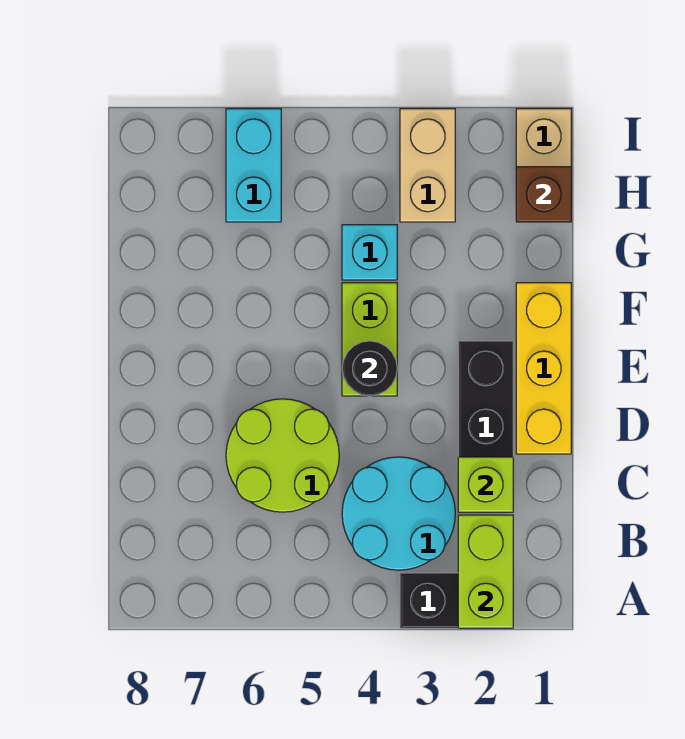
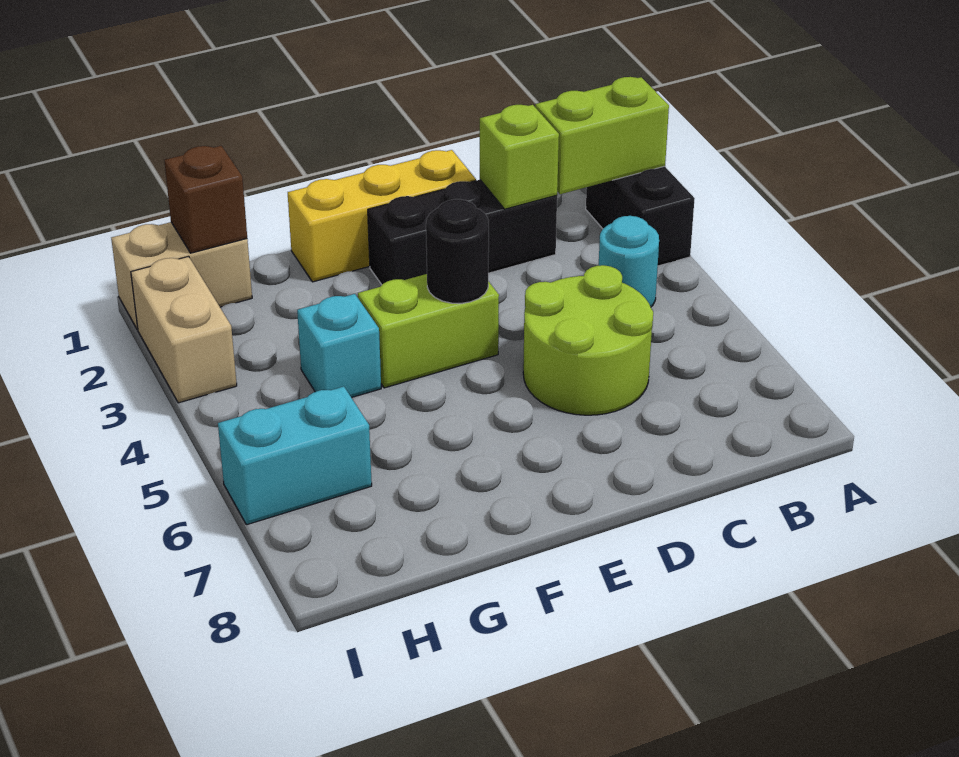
cyan 2x2 round brick [342,457,455,570] -> cyan 1x1 round brick [599,216,659,307]
tan 1x2 brick [400,109,455,222] -> tan 1x2 brick turned to [131,256,237,403]

